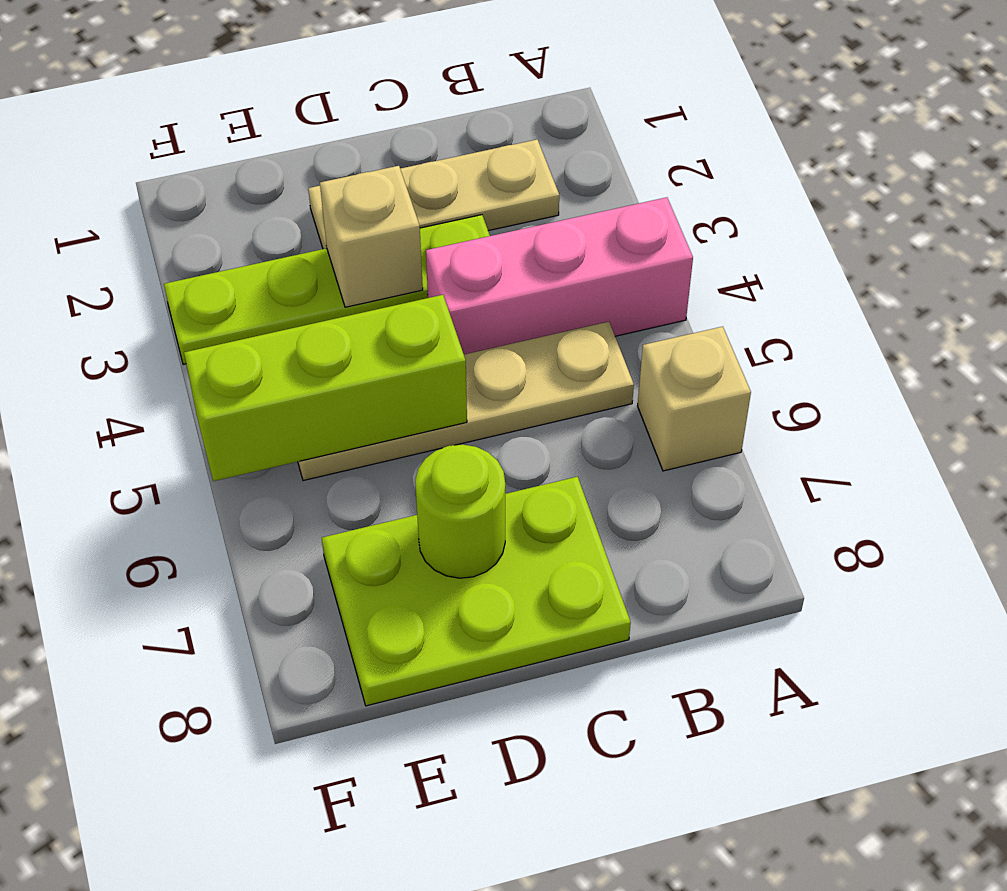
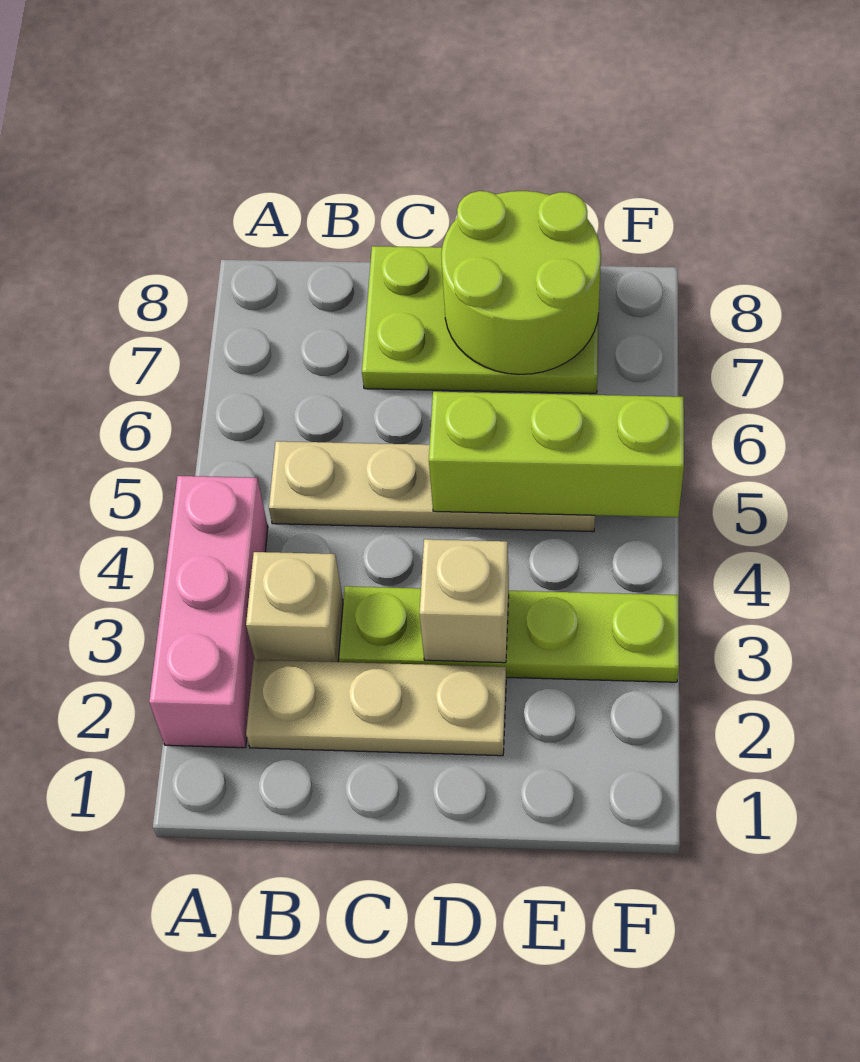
pink 1x3 brick [426,197,693,354] -> pink 1x3 brick turned to [149,476,268,748]
tan 1x1 brick [637,327,751,471] -> tan 1x1 brick moved to [246,552,343,662]
lime 1x1 round brick [415,444,505,578] -> lime 2x2 round brick [441,191,601,374]

